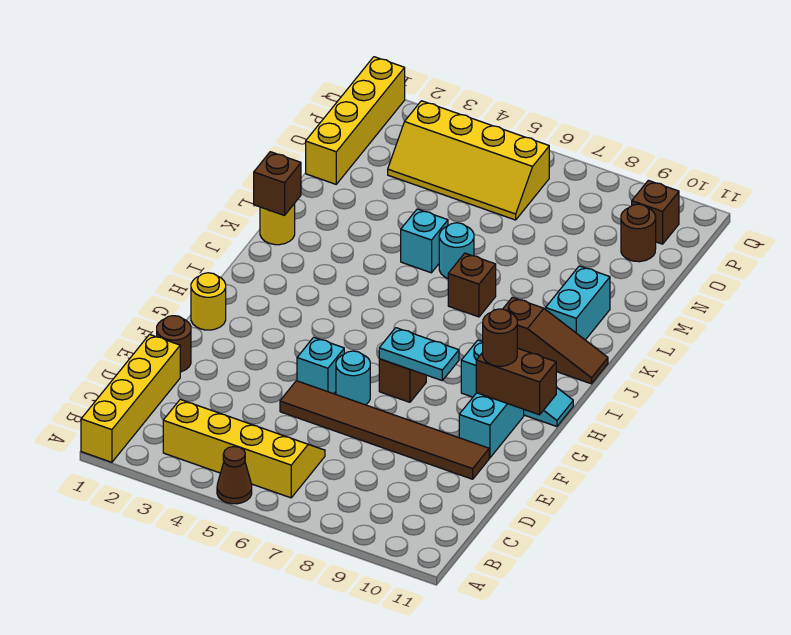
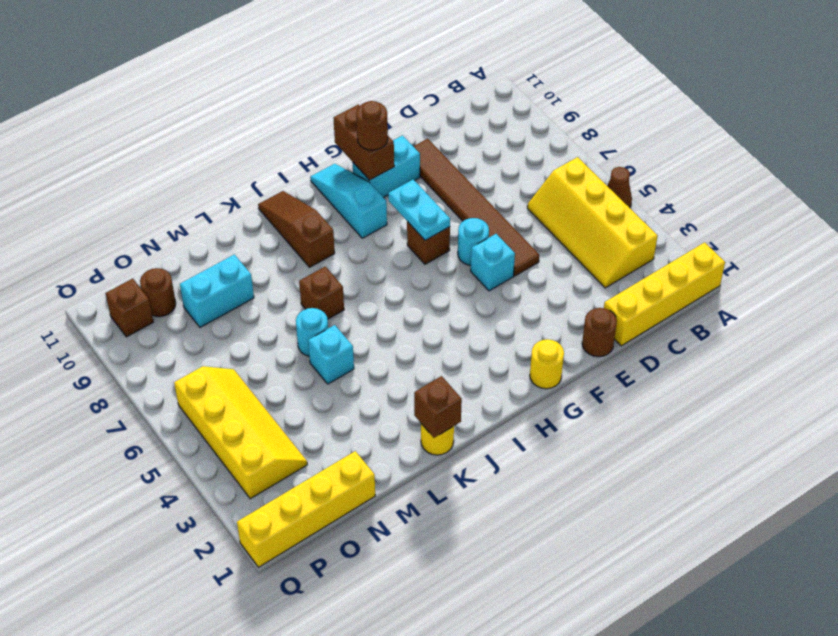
cyan 1x2 brick [546,266,610,340] -> cyan 1x2 brick moved to [180,255,254,327]

